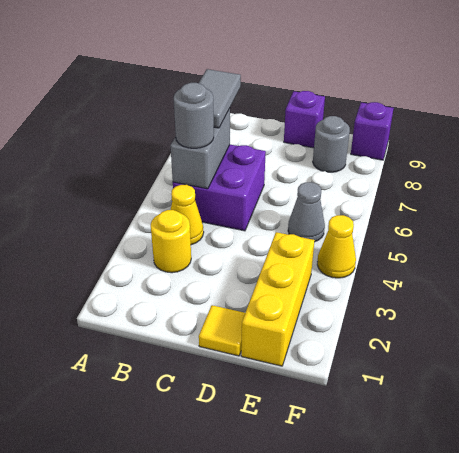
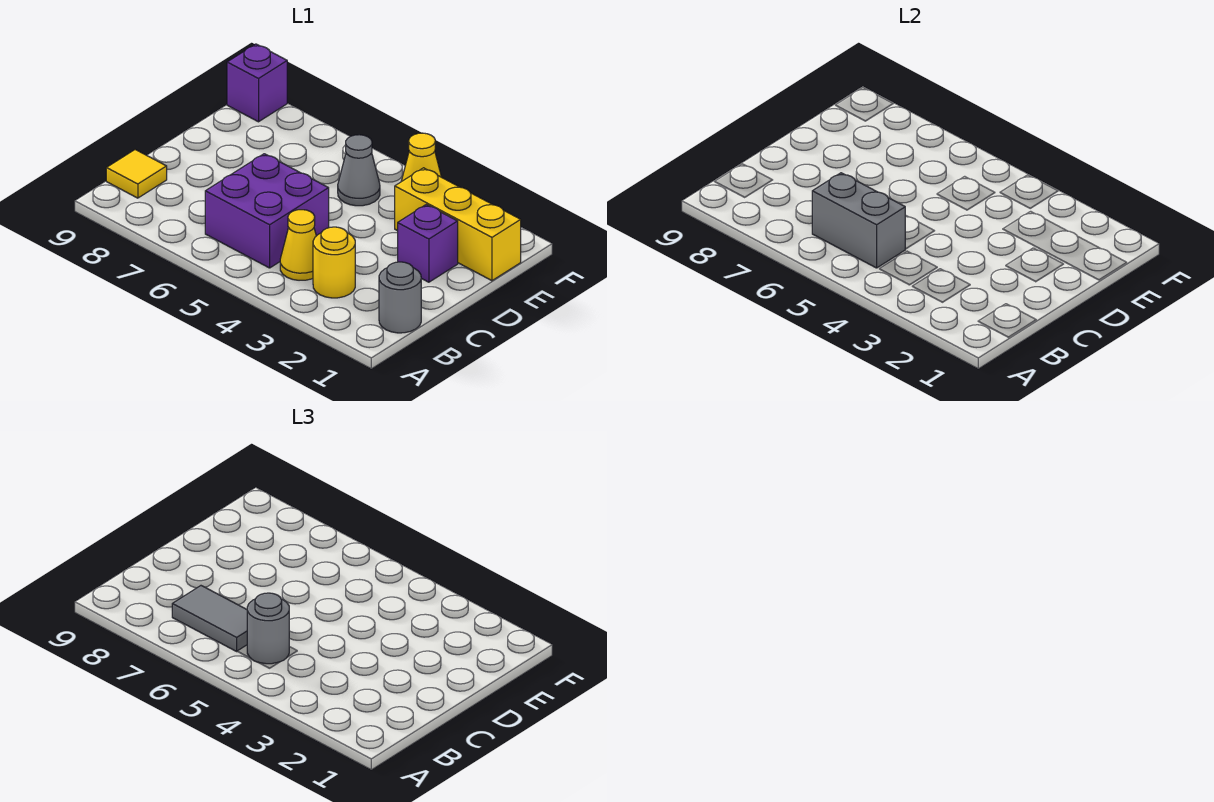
yellow 1x1 tile [199,305,245,356] -> yellow 1x1 tile moved to [106,150,167,198]
purple 1x1 brick [284,91,325,148] -> purple 1x1 brick moved to [398,204,458,282]
grey 1x1 round brick [313,116,350,172] -> grey 1x1 round brick moved to [379,262,421,333]

